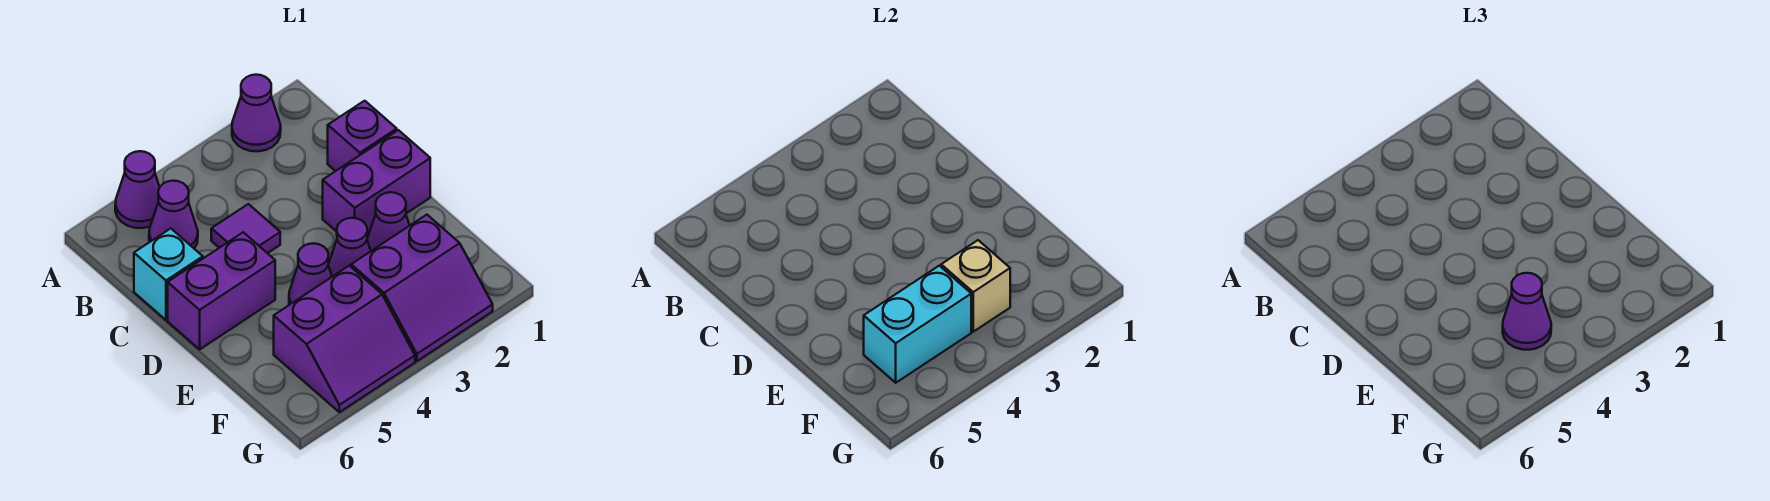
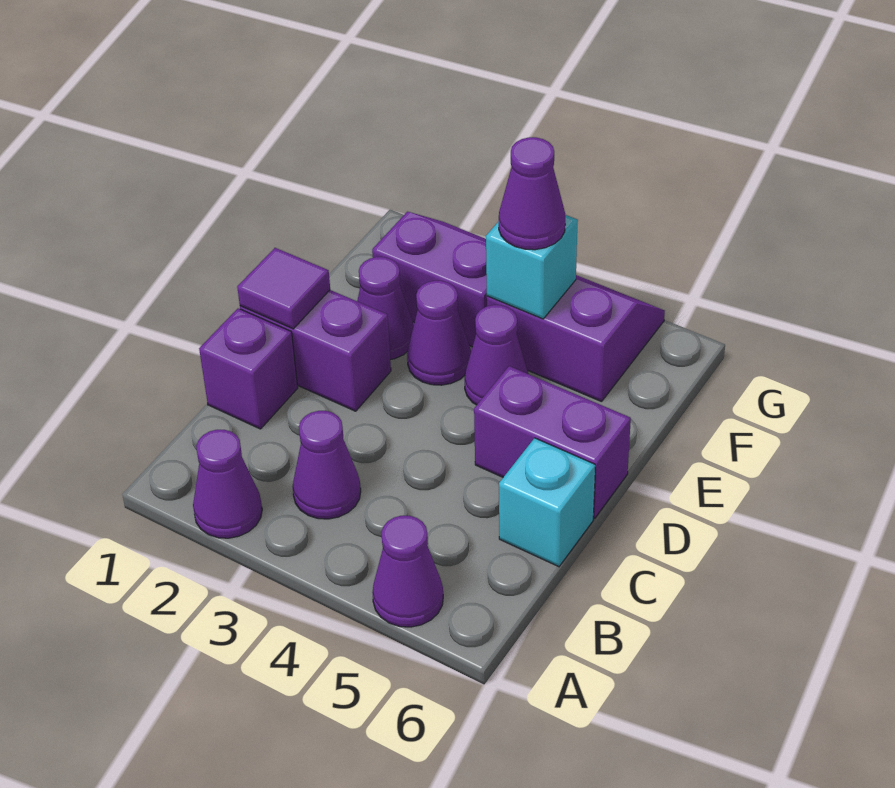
purple 1x1 cone [149,181,198,249] -> purple 1x1 cone moved to [293,411,361,519]
purple 1x1 tile [211,204,280,253] -> purple 1x1 tile moved to [237,248,330,329]
tan 1x1 brick [941,240,1010,332] -> none
cyan 1x2 brick [864,266,971,383] -> cyan 1x1 brick [486,215,578,319]

